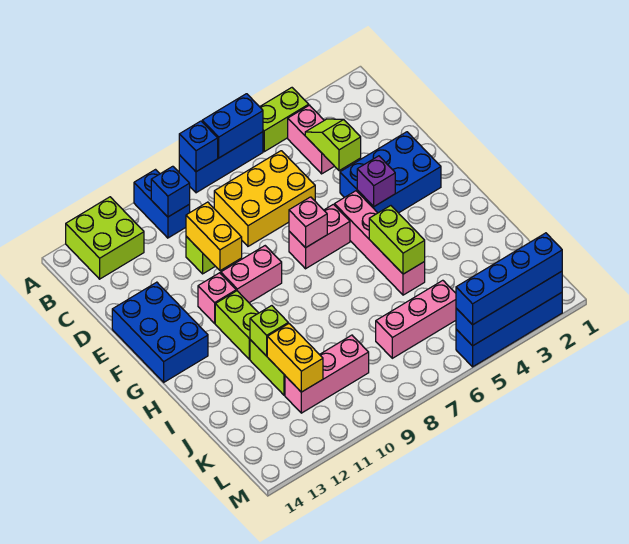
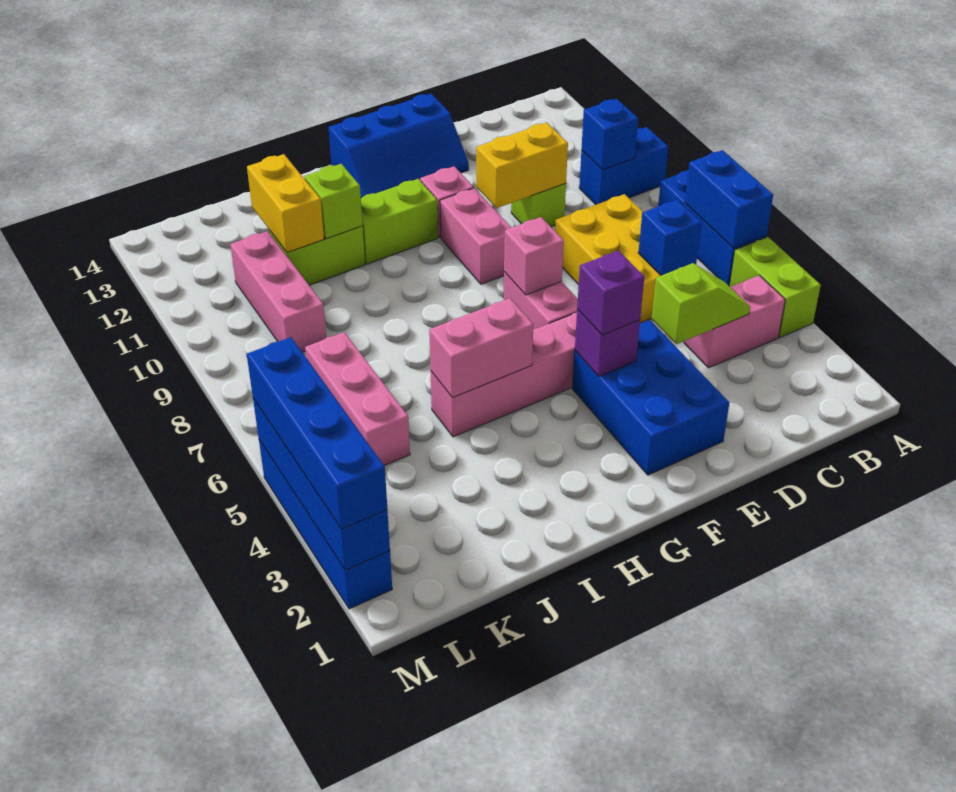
blue 1x1 brick [179,121,218,172] -> blue 1x1 brick moved to [638,200,701,276]
lime 2x2 brick [66,197,144,279] -> none
blue 2x3 brick [112,282,208,382] -> blue 2x3 slope [328,94,469,198]
none -> purple 1x1 brick [577,251,644,335]
lime 1x2 brick [369,206,425,274] -> pink 1x2 brick [429,298,533,398]
yellow 1x2 brick [267,324,323,392] -> yellow 1x2 brick turned to [247,154,324,252]

